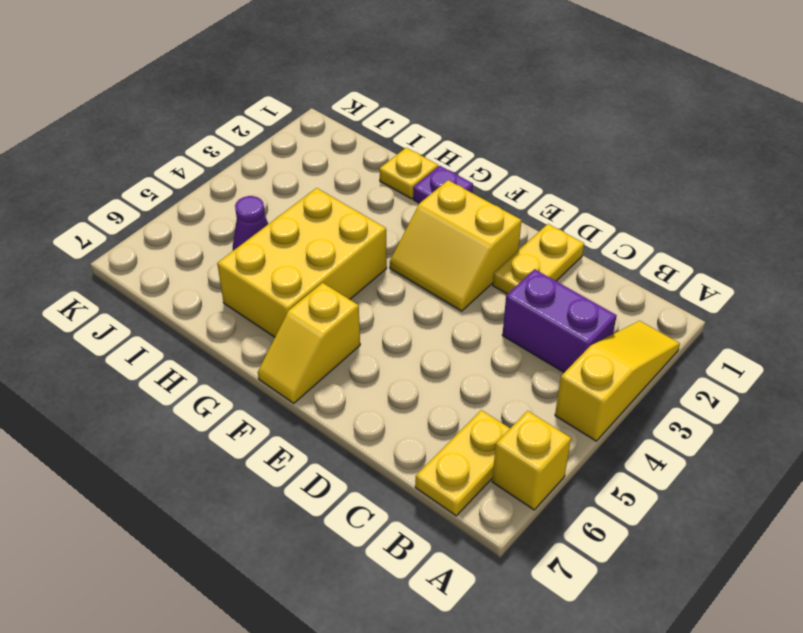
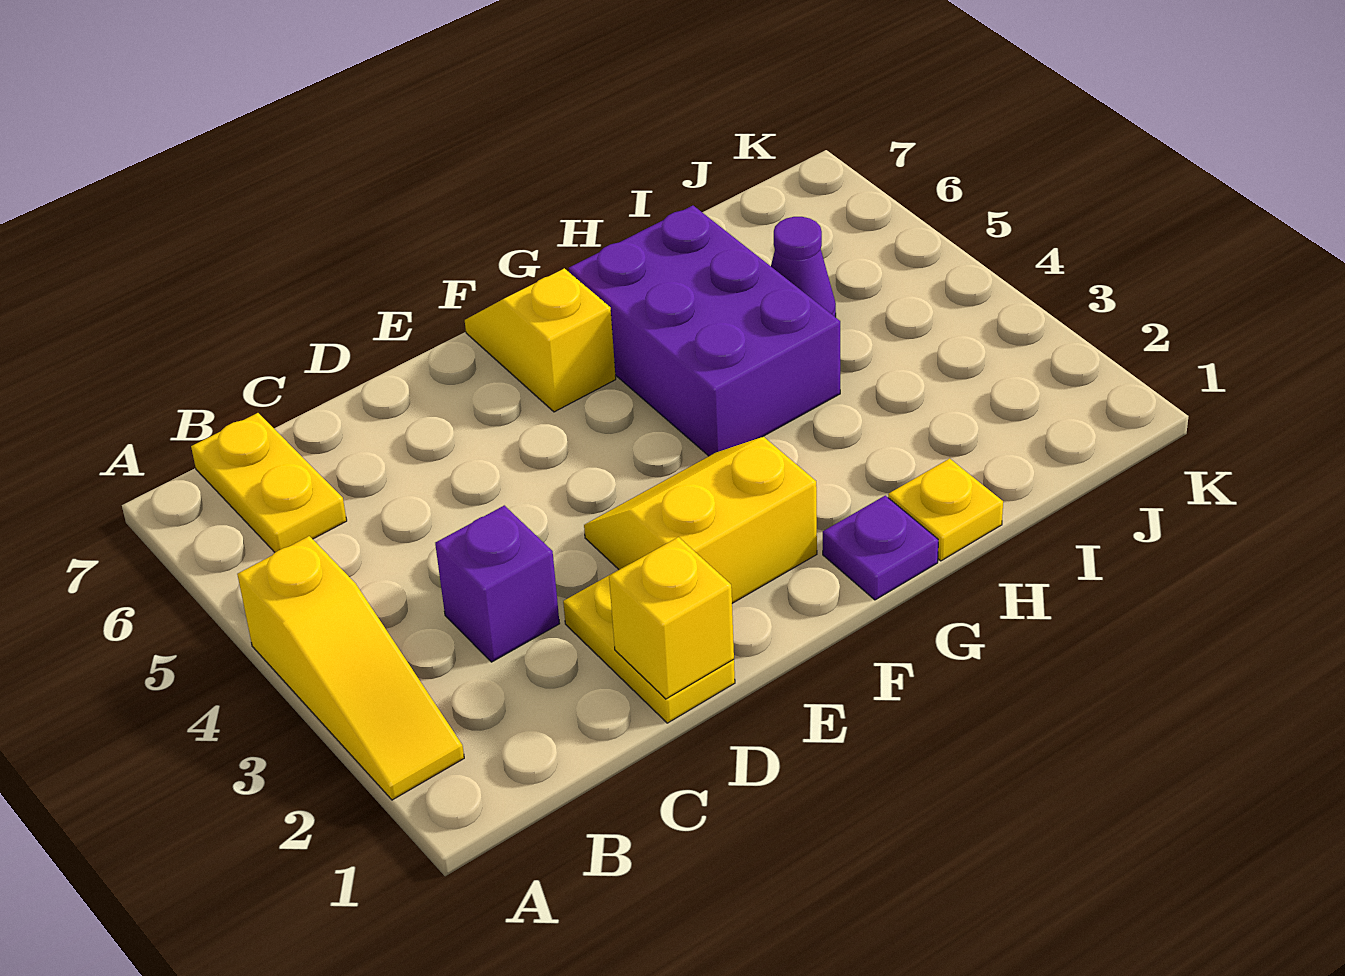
yellow 1x1 brick [492,411,571,510] -> yellow 1x1 brick moved to [609,537,734,699]
purple 1x2 brick [502,269,617,372] -> purple 1x1 brick [435,505,560,662]
yellow 2x3 brick [217,188,387,337] -> purple 2x3 brick [569,206,840,456]

